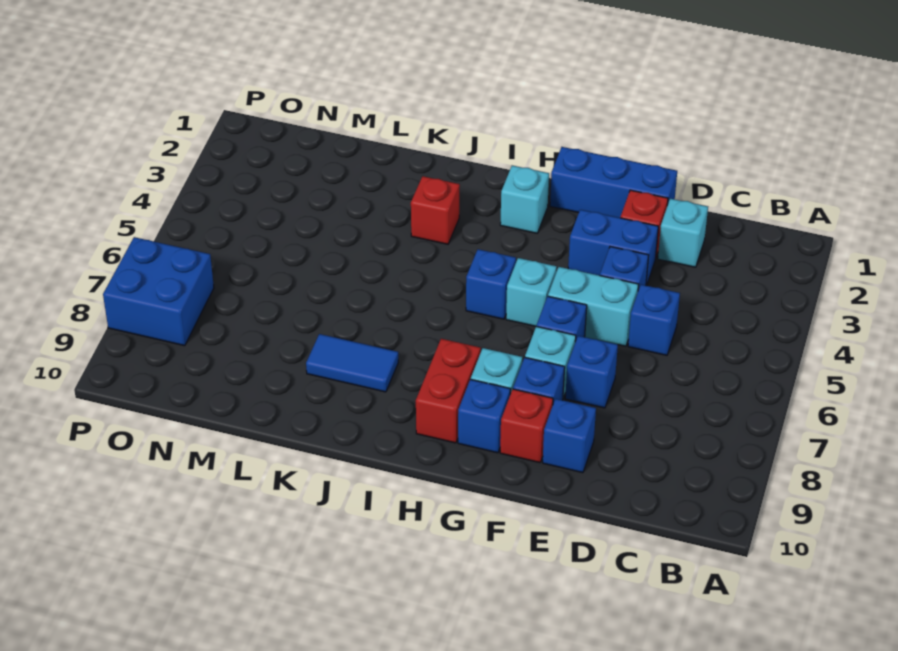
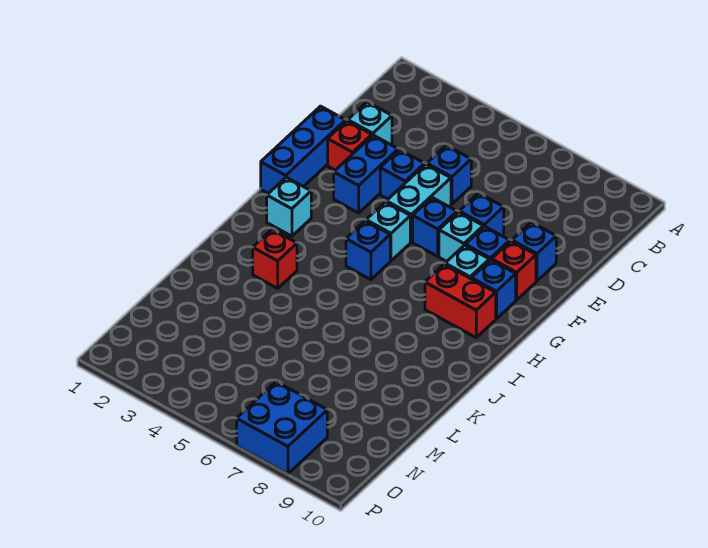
blue 1x2 tile [306,334,398,392] -> none

